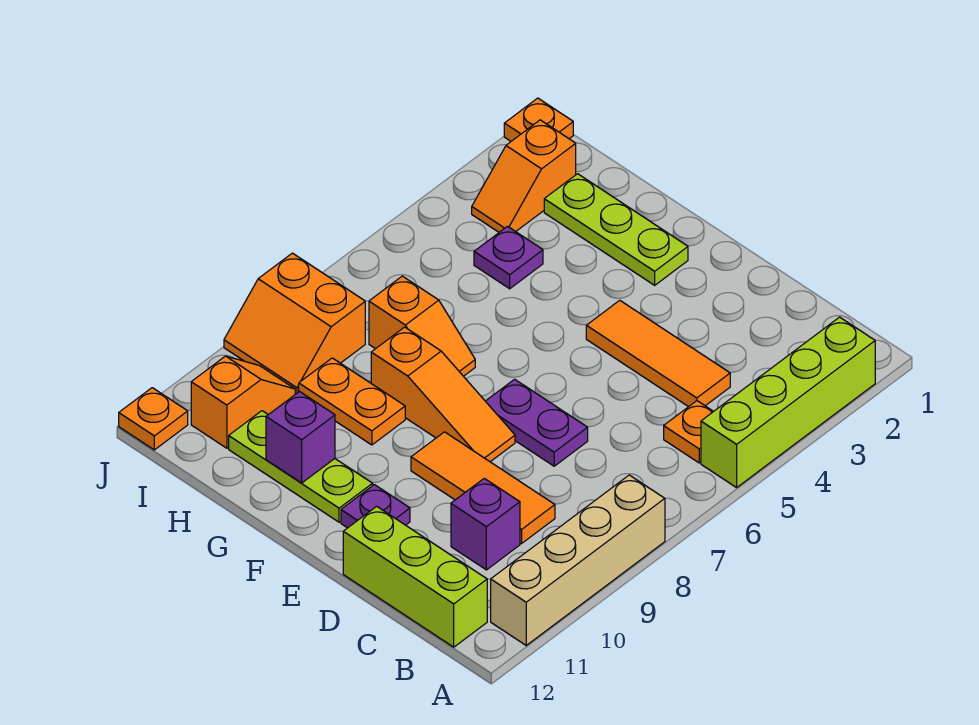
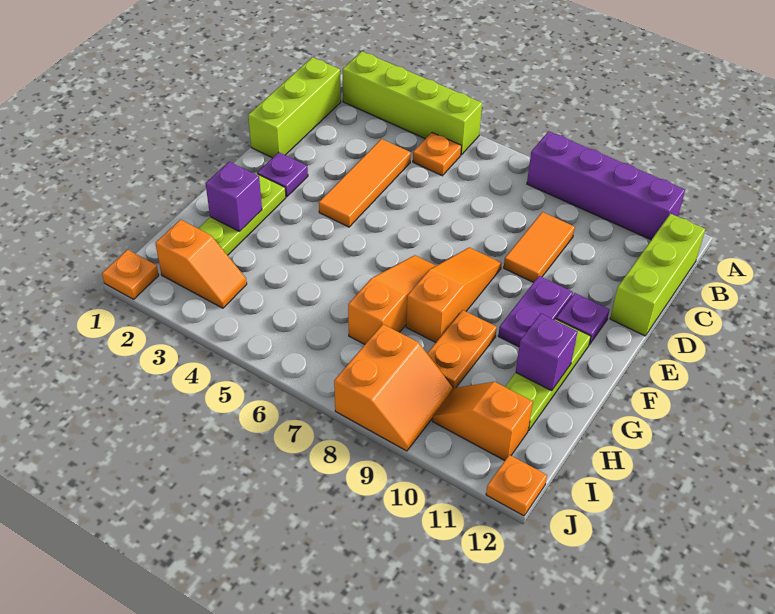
tan 1x4 brick [491,475,665,645] -> purple 1x4 brick [527,131,685,240]
none -> lime 1x3 brick [248,57,341,158]
orange 1x3 tile [411,432,555,544] -> orange 1x2 tile [504,212,575,283]
purple 1x1 brick [451,478,520,570] -> purple 1x1 brick moved to [206,162,262,232]
purple 1x2 plate [486,379,588,466] -> purple 1x2 plate moved to [498,276,573,347]
orange 1x2 slope [369,276,475,376] -> orange 1x3 slope [348,255,436,344]
purple 1x1 plate [474,226,543,289] -> purple 1x1 plate moved to [257,152,308,197]

